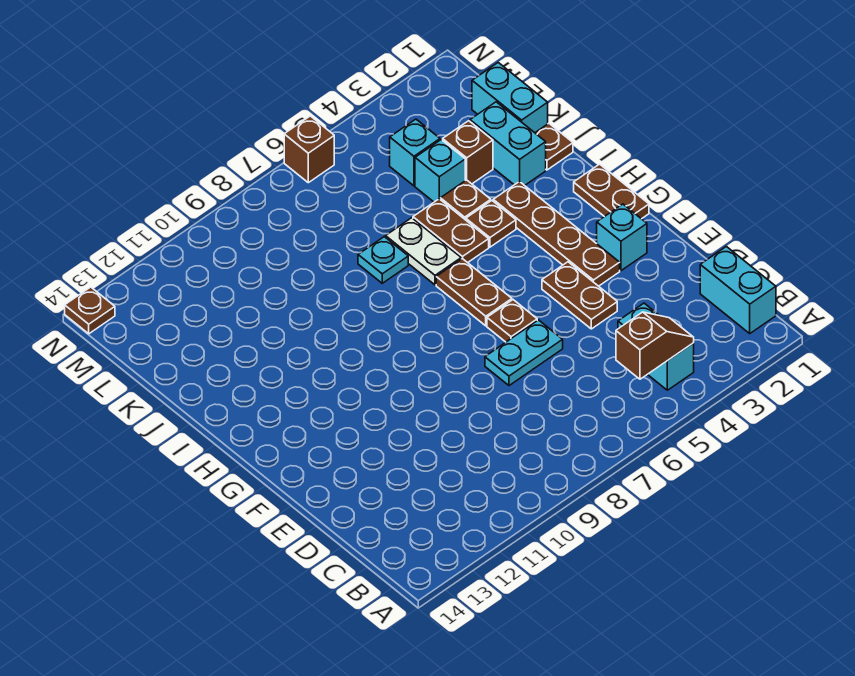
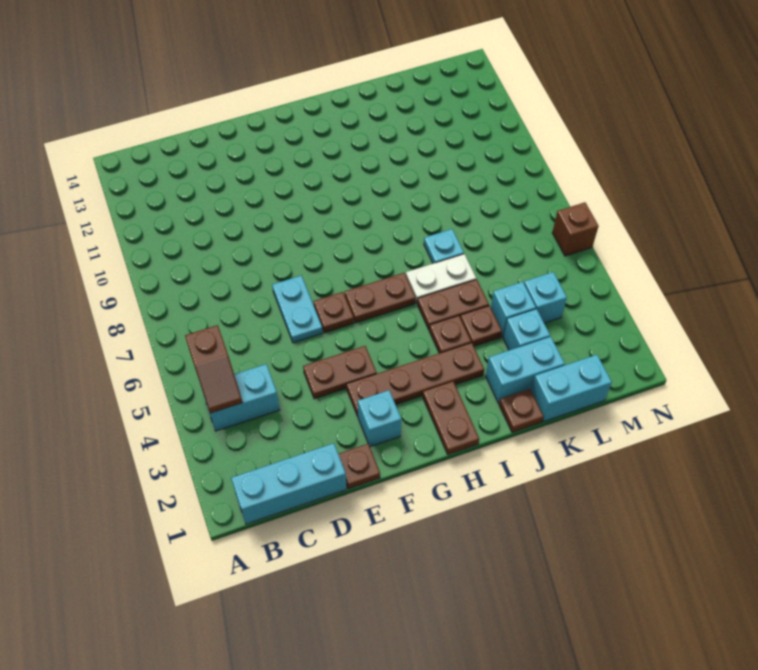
cyan 1x2 brick [700,247,776,333] -> cyan 1x3 brick [231,443,347,524]
brown 1x2 plate [574,164,649,219] -> brown 1x2 plate turned to [423,381,479,455]
brown 1x1 brick [443,121,493,184] -> cyan 1x1 brick [503,309,550,350]
brown 1x1 plate [65,287,115,334] -> brown 1x1 plate moved to [338,444,380,489]

